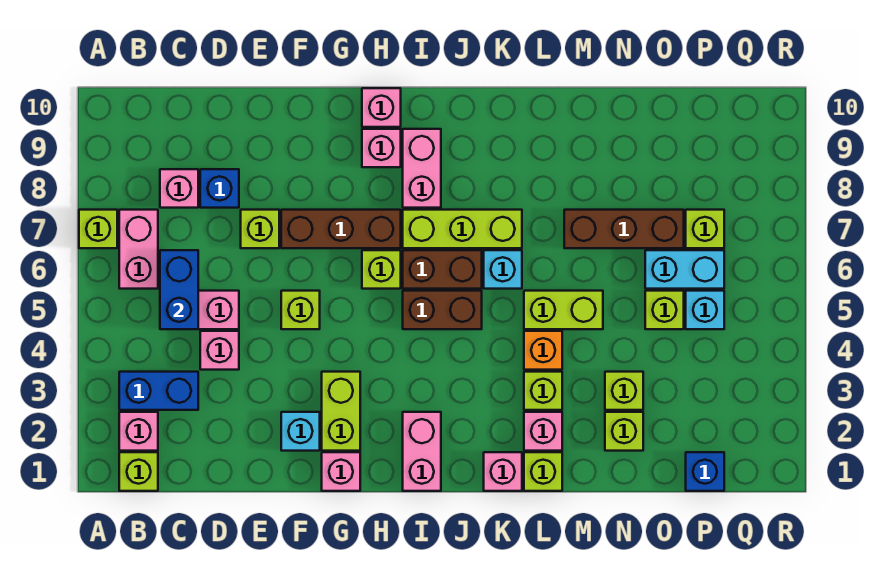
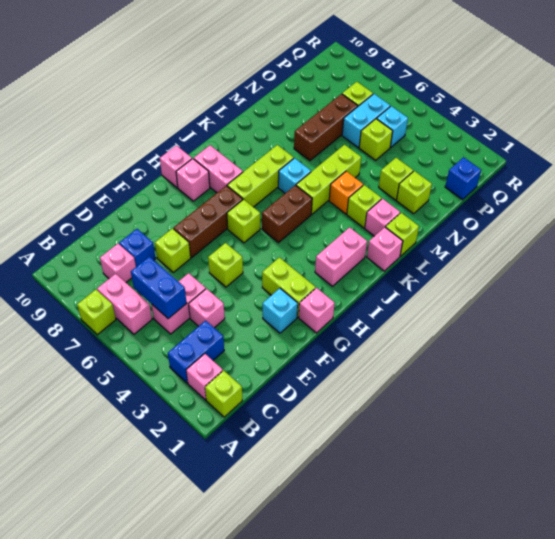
pink 1x2 brick [403,412,441,491] -> pink 1x2 brick turned to [315,227,367,286]
brown 1x2 brick [403,250,482,289] -> none
lime 1x2 brick [524,291,603,329] -> lime 1x3 brick [296,145,361,214]

